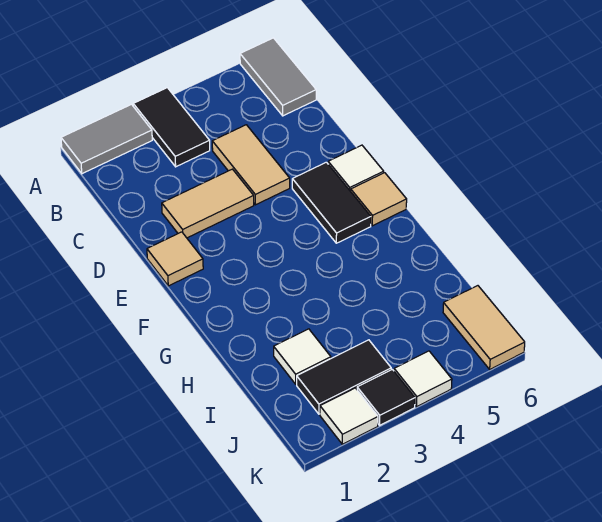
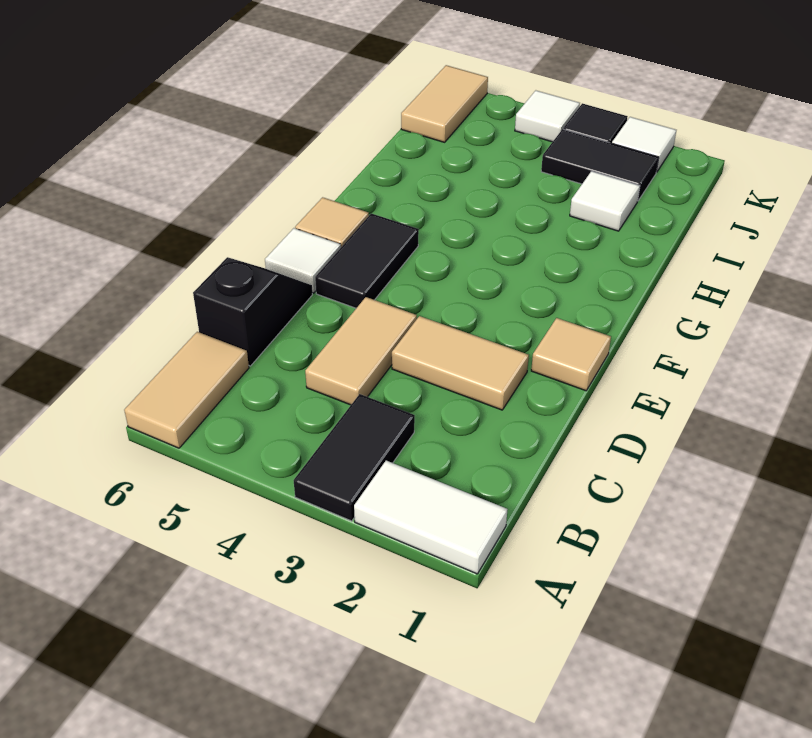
grey 1x2 tile [61,104,152,174] -> white 1x2 tile [354,461,507,574]
grey 1x2 tile [240,38,316,116] -> tan 1x2 tile [124,332,249,448]
none -> black 1x2 slope [193,257,312,366]

